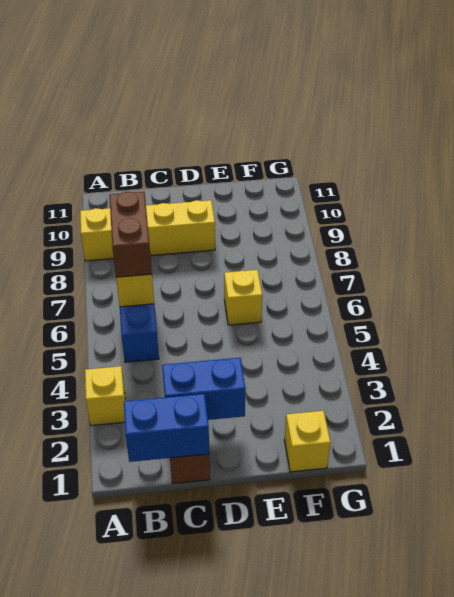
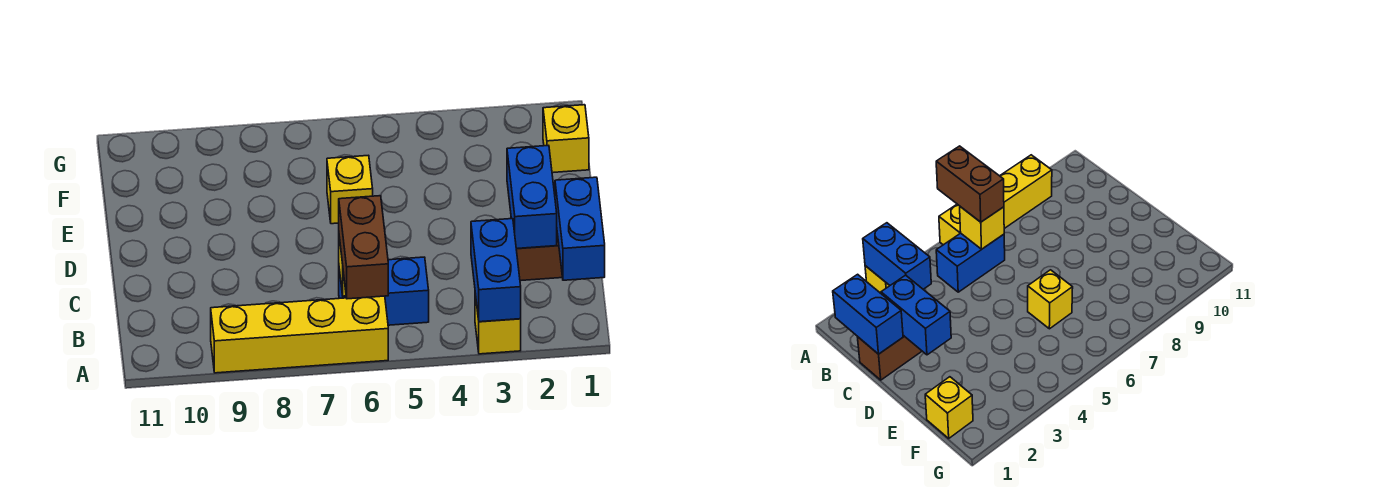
none -> blue 1x2 brick [471,219,521,322]
yellow 1x4 brick [80,200,215,261] -> yellow 1x4 brick turned to [211,296,388,373]
brown 1x2 brick [109,192,152,277] -> brown 1x2 brick turned to [339,196,388,299]

